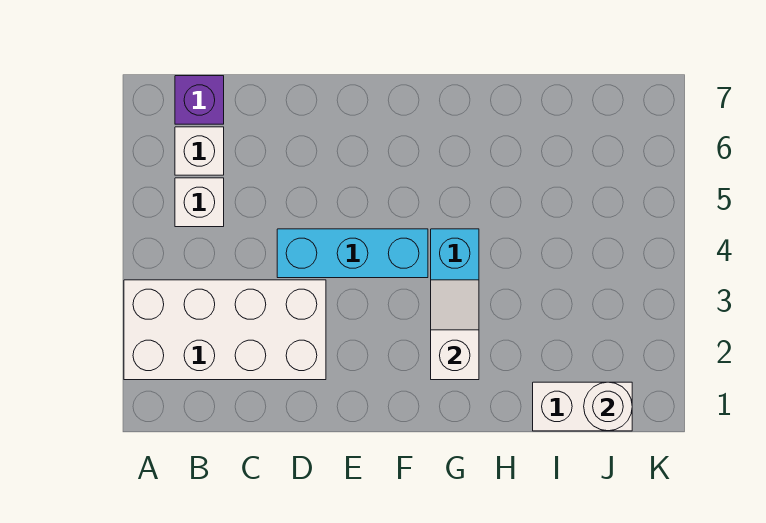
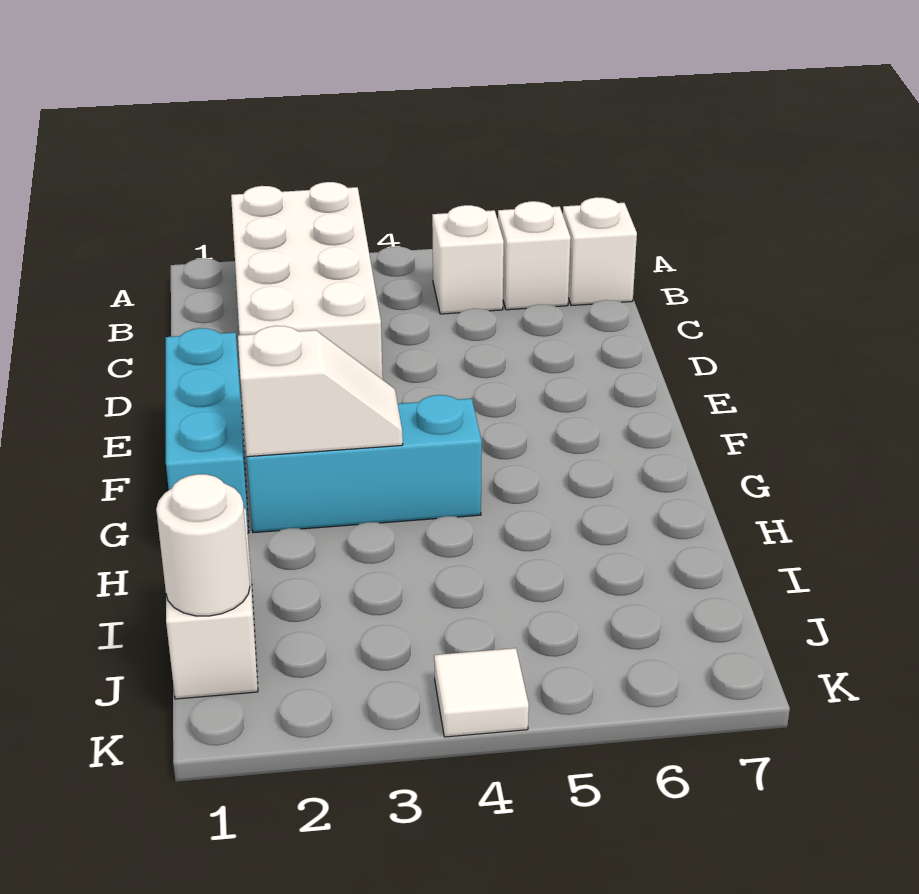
purple 1x1 brick [175,76,224,124] -> white 1x1 brick [563,197,637,305]
cyan 1x3 brick [277,229,428,278] -> cyan 1x3 brick moved to [166,328,249,533]
none -> white 1x1 tile [434,648,529,737]

